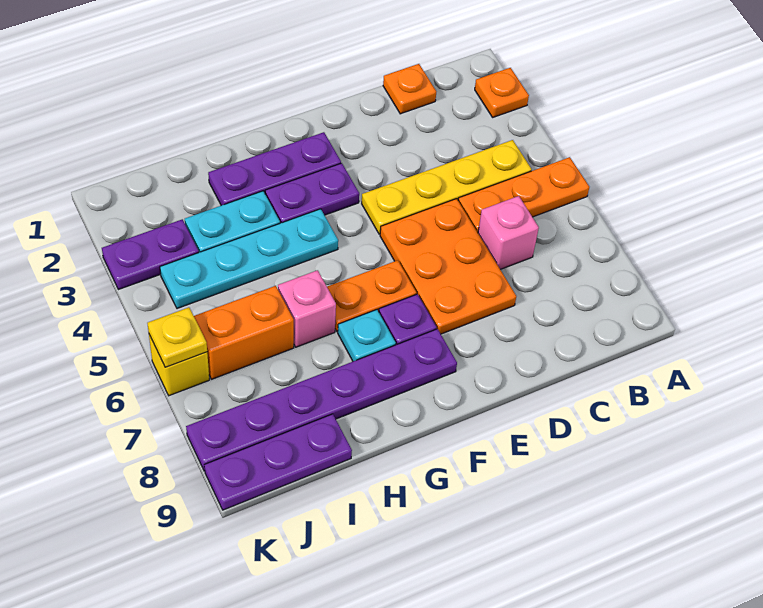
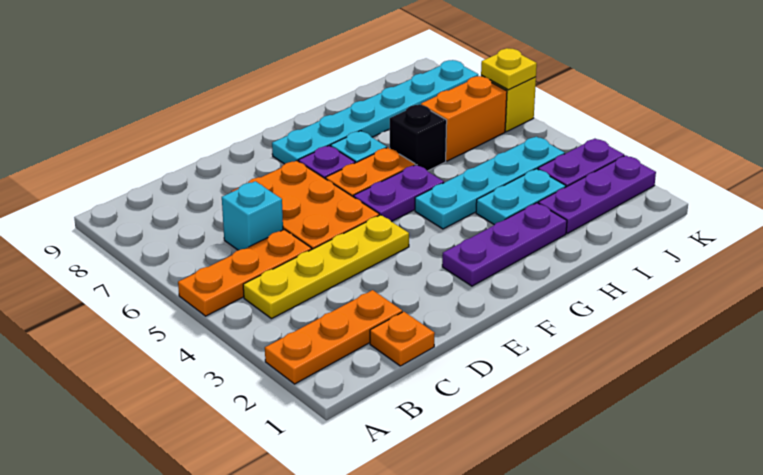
orange 1x1 plate [475,68,529,117] -> orange 1x3 plate [265,290,402,384]
pink 1x1 brick [478,196,539,269] -> cyan 1x1 brick [222,181,283,250]
purple 1x2 plate [265,163,359,223] -> purple 1x2 plate moved to [354,165,444,222]
purple 1x6 plate [186,329,457,471] -> cyan 1x6 plate [272,60,478,164]
pink 1x1 brick [278,270,336,347] -> black 1x1 brick [390,104,447,171]
purple 1x3 plate [204,414,352,510] -> purple 1x3 plate moved to [538,155,656,233]

